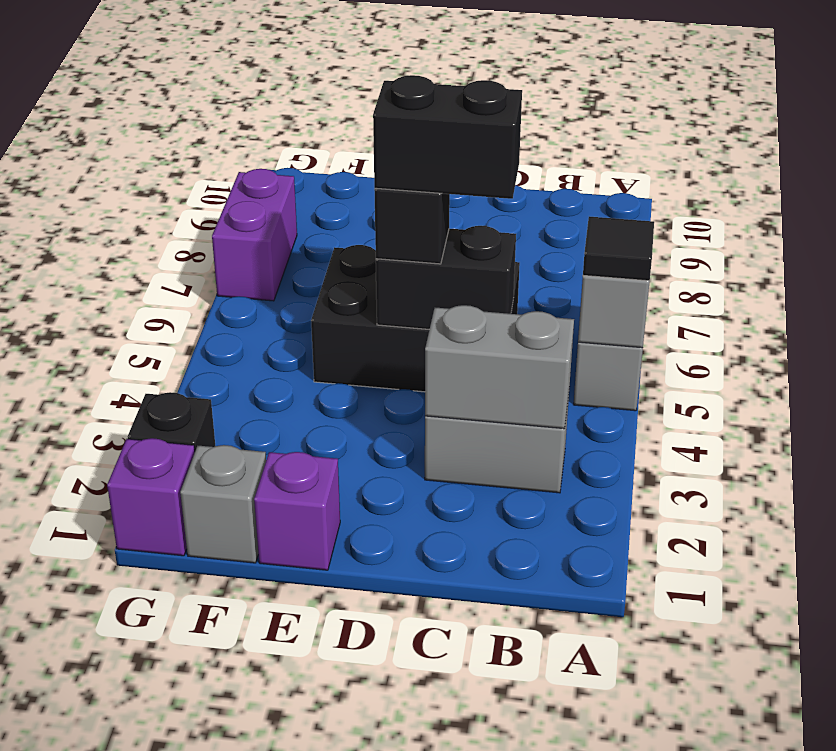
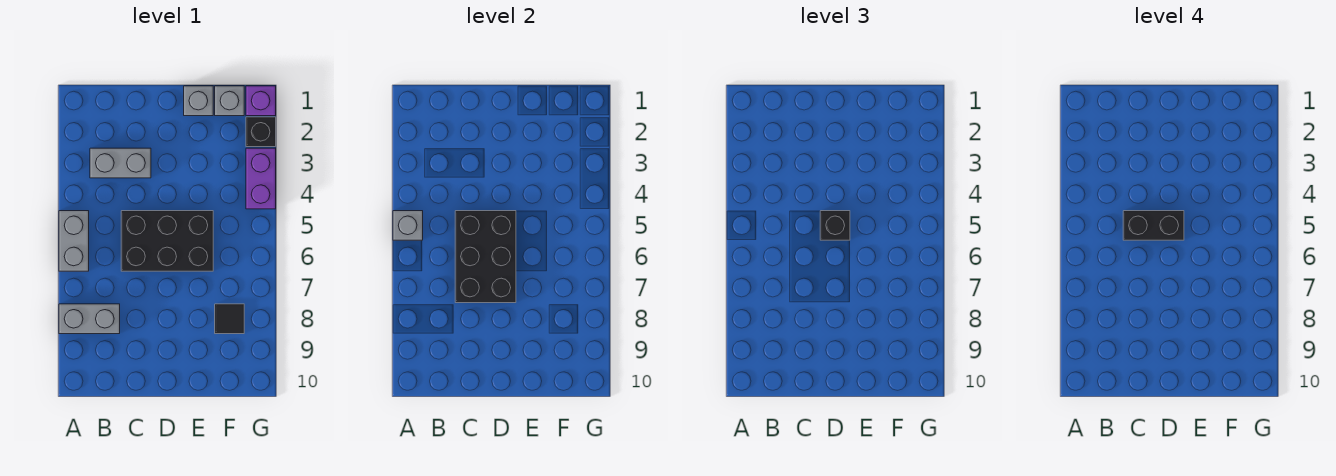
black 1x1 tile [583,217,654,281] -> black 1x1 tile moved to [215,304,244,334]
grey 1x2 brick [425,305,574,429] -> grey 1x2 brick moved to [59,304,120,334]
black 1x2 brick [376,226,516,329] -> black 2x3 brick [455,211,516,303]
purple 1x1 brick [254,452,340,570] -> grey 1x1 brick [184,86,213,116]
purple 1x2 brick [212,169,297,301] -> purple 1x2 brick moved to [246,148,276,209]

